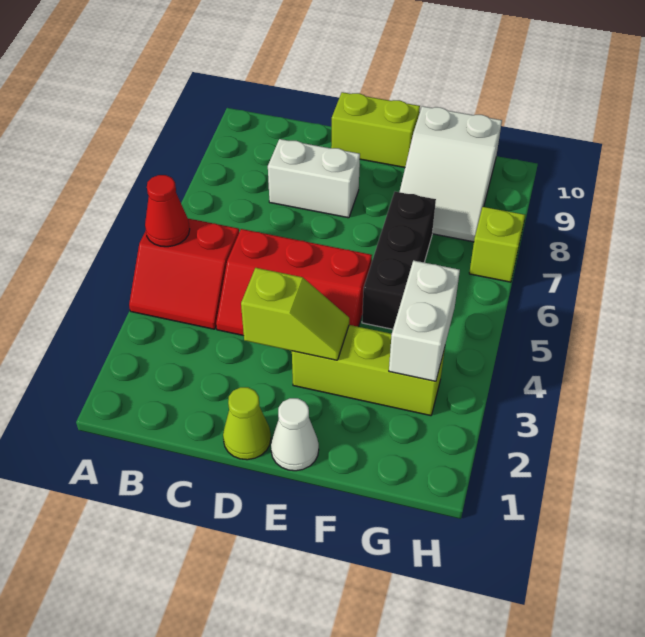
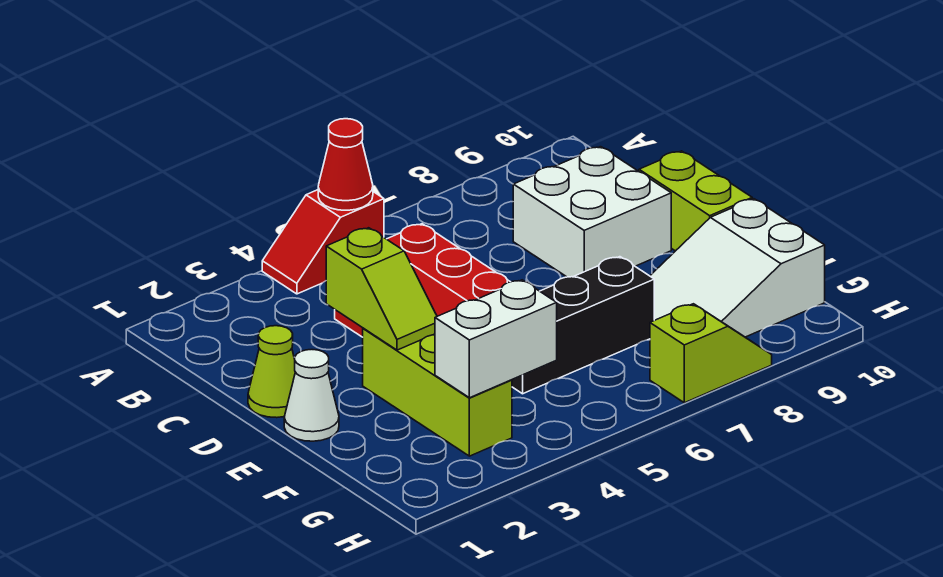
red 2x2 slope [129,219,239,329] -> red 1x2 slope [262,190,384,294]
white 1x2 brick [268,139,360,218] -> white 2x2 brick [513,147,671,277]

